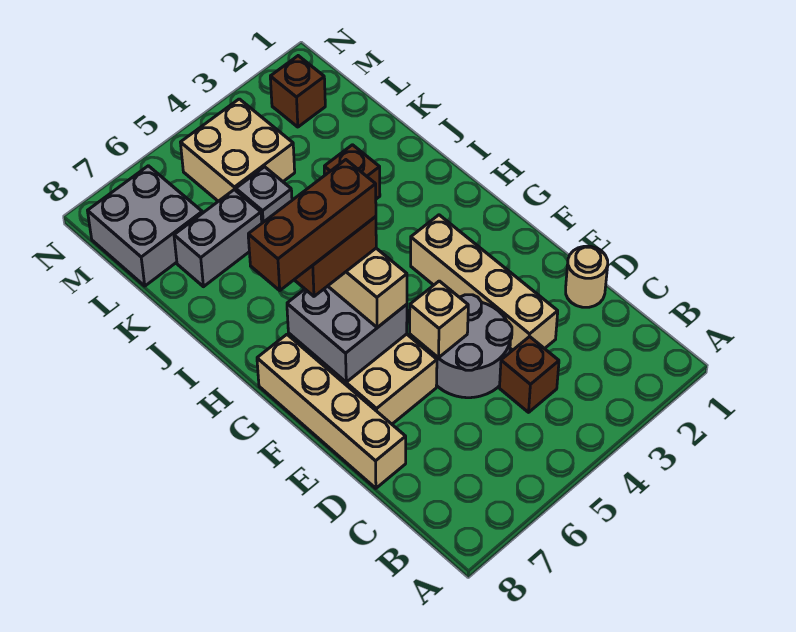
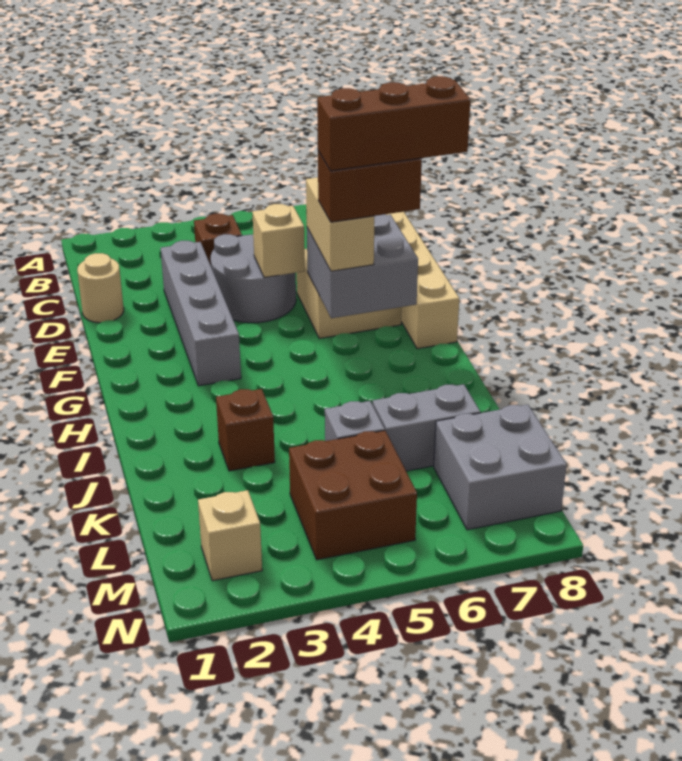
tan 1x4 brick [411,215,558,350] -> grey 1x4 brick [161,241,241,386]
tan 2x2 brick [180,99,295,201] -> brown 2x2 brick [289,431,417,560]
brown 1x1 brick [270,56,325,127] -> tan 1x1 brick [198,490,262,581]

